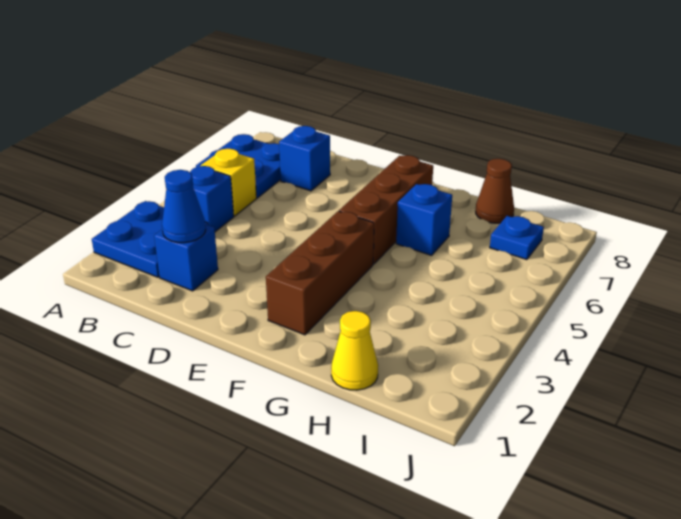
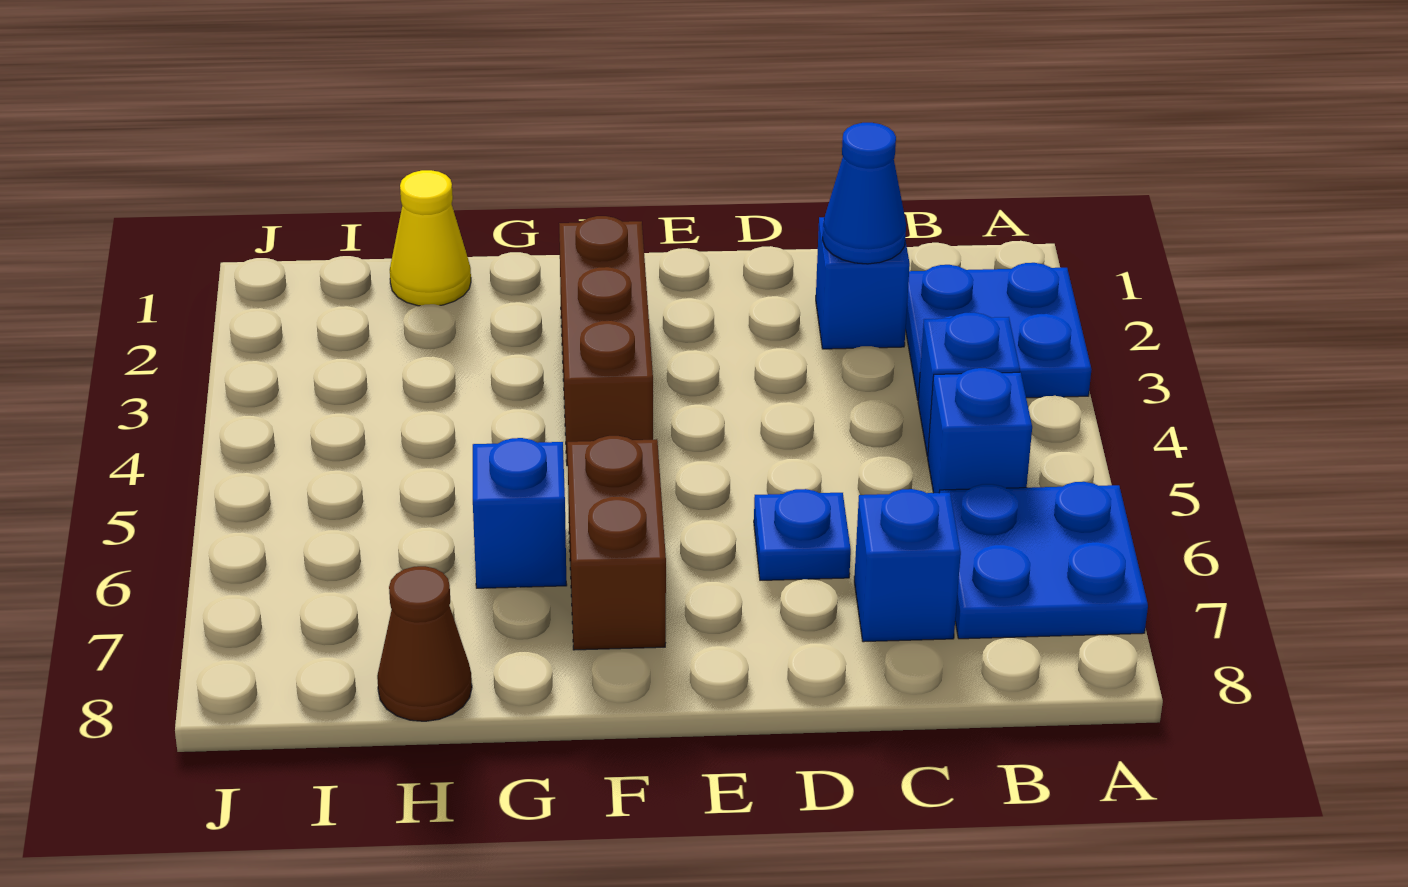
yellow 1x1 brick [201,149,257,216] -> blue 1x1 brick [928,368,1032,493]
brown 1x3 brick [339,155,433,264] -> brown 1x2 brick [567,436,666,650]
blue 1x1 plate [490,216,544,260] -> blue 1x1 plate moved to [754,489,851,580]

